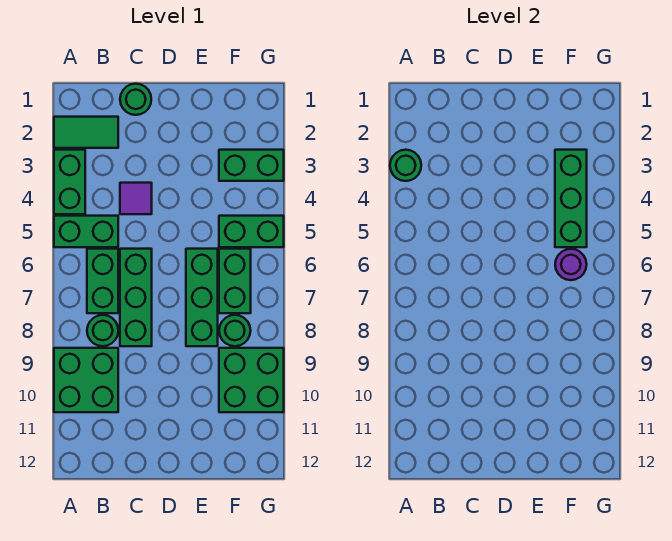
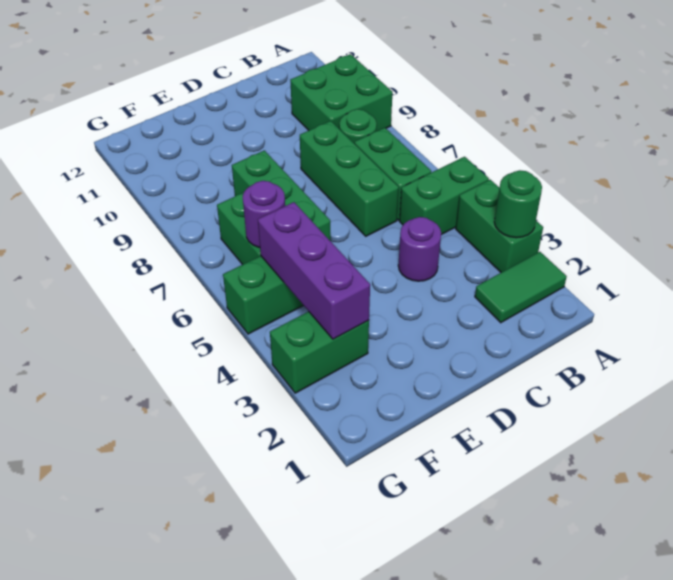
green 1x1 round brick [120,84,151,115] -> none
purple 1x1 tile [120,183,152,214] -> purple 1x1 round brick [398,217,441,281]
green 1x3 brick [555,150,587,247] -> purple 1x3 brick [258,202,370,339]
green 1x1 round brick [219,315,251,346] -> none
green 2x2 brick [219,348,284,412] -> none

